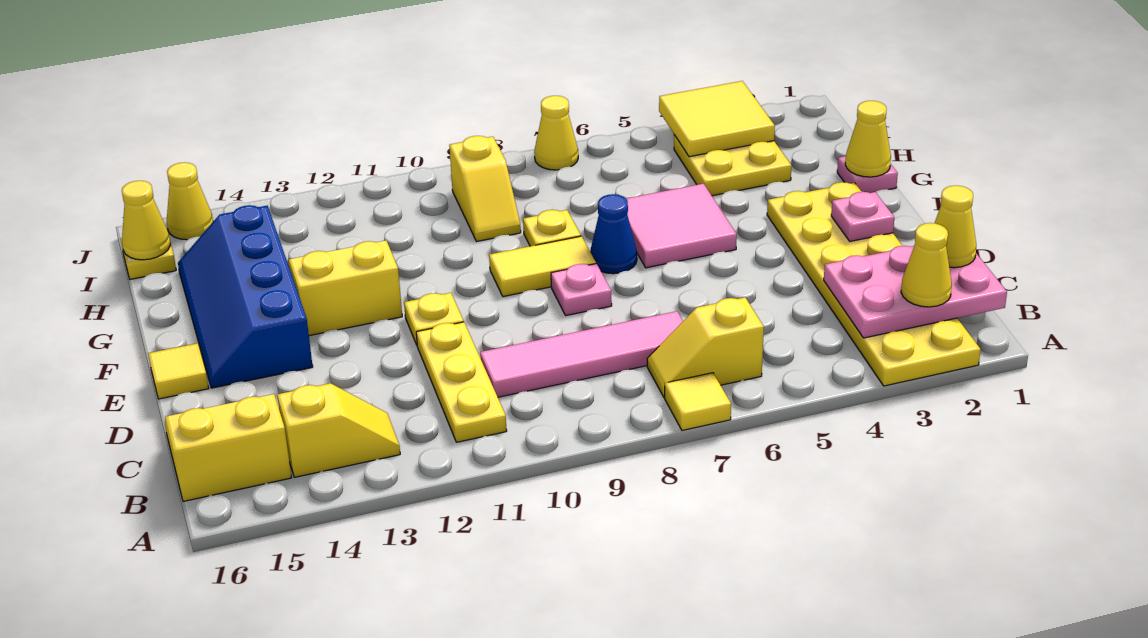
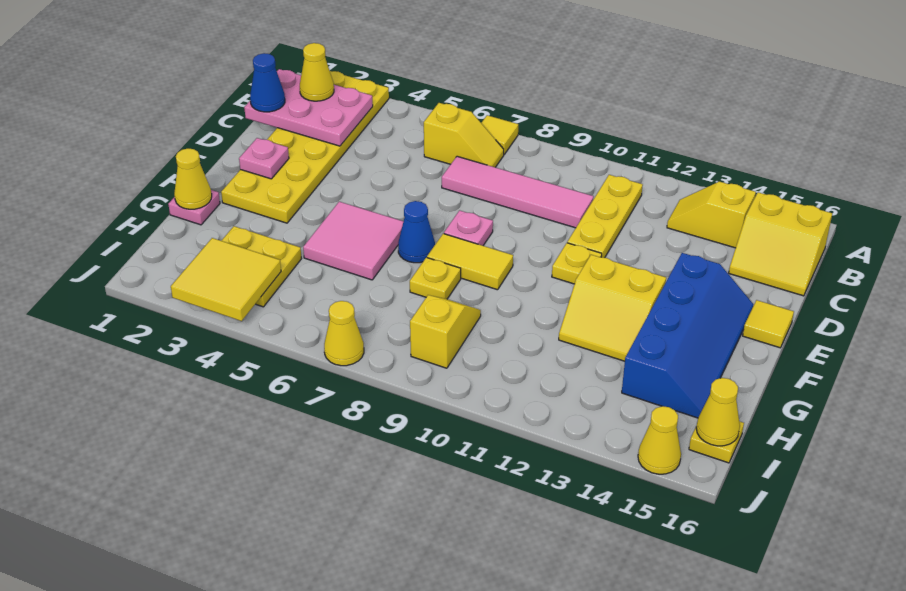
yellow 1x1 cone [935,186,976,268] -> blue 1x1 cone [250,53,285,112]

